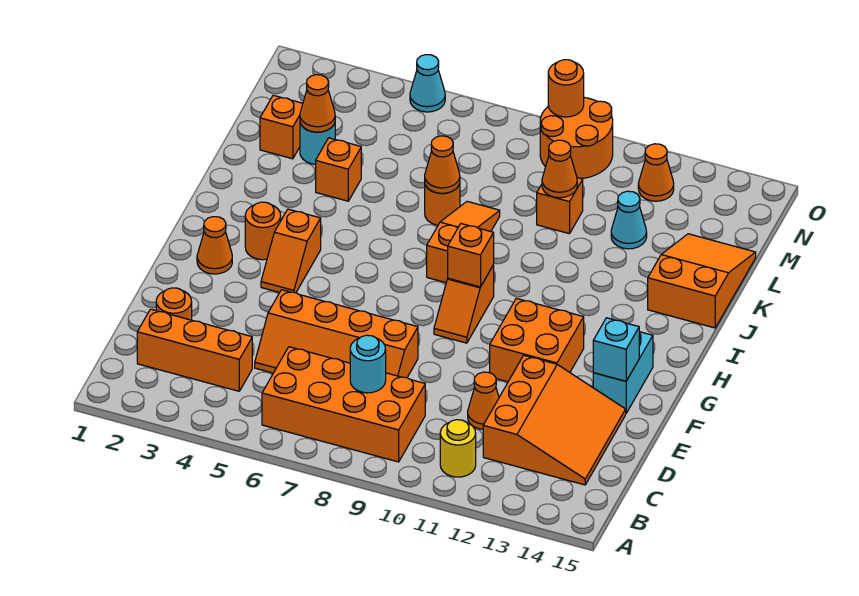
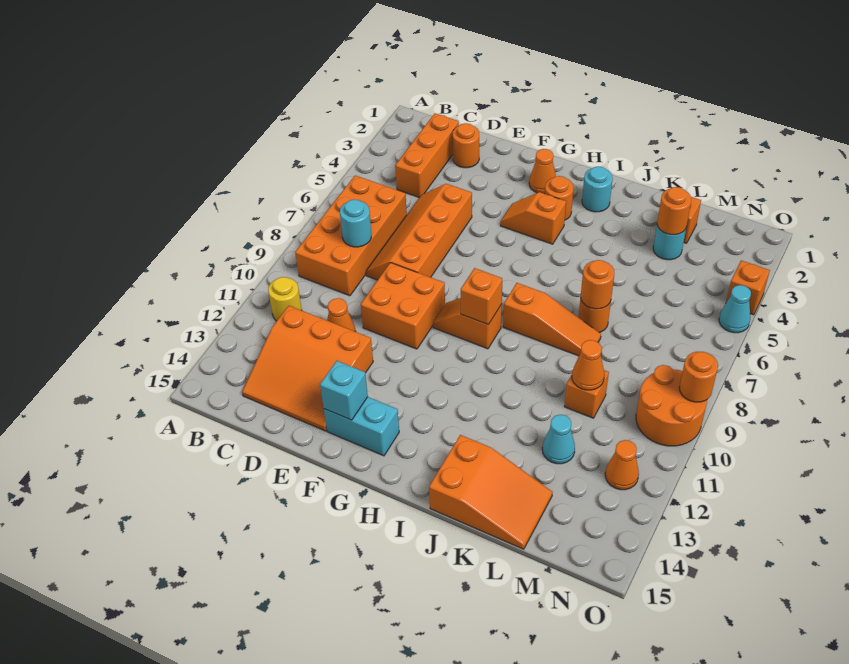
orange 2x2 brick [490,298,584,382] -> orange 2x2 brick moved to [361,263,445,349]
none -> cyan 1x1 round brick [582,167,613,212]
orange 1x1 brick [316,138,361,201] -> orange 1x1 brick moved to [726,260,770,315]
orange 1x1 cone [425,136,460,193] -> orange 1x1 round brick [581,260,614,309]
orange 1x1 cone [300,75,335,132] -> orange 1x1 round brick [657,187,691,235]

